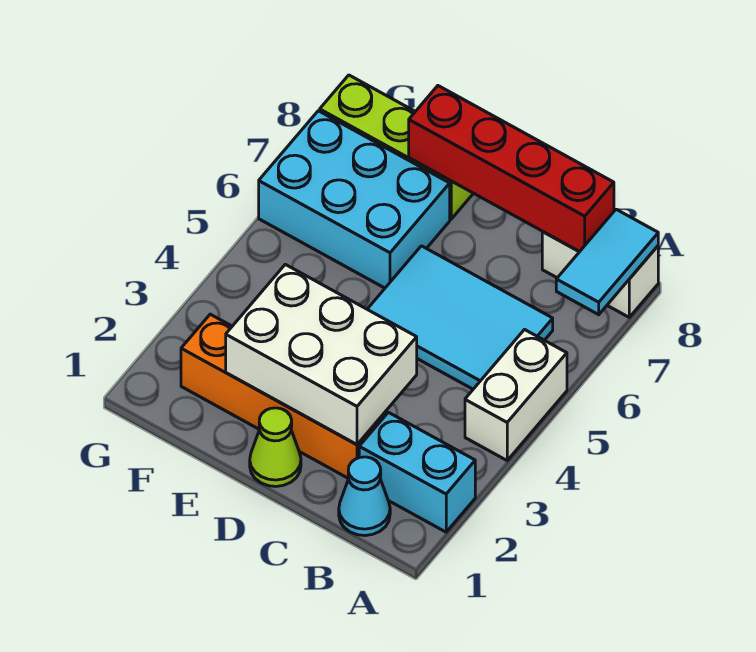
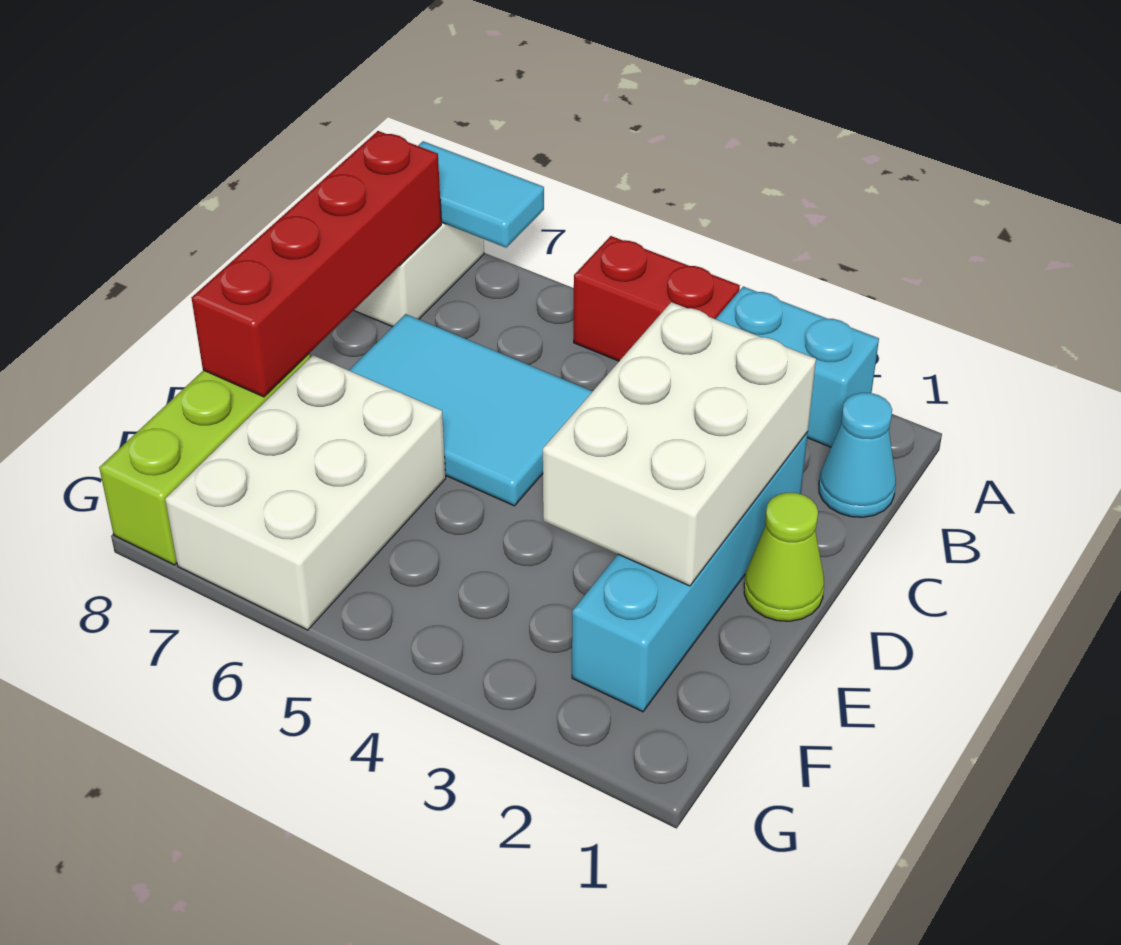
cyan 1x2 brick [359,412,475,532] -> cyan 1x2 brick turned to [716,287,879,447]
white 1x2 brick [465,330,567,460] -> red 1x2 brick [574,236,740,361]
cyan 2x3 tile [367,246,553,389] -> cyan 2x3 tile turned to [349,314,593,506]
orange 1x4 brick [181,314,386,478] -> cyan 1x4 brick [572,432,808,712]
cyan 2x3 brick [259,111,450,288] -> white 2x3 brick [165,355,446,630]

